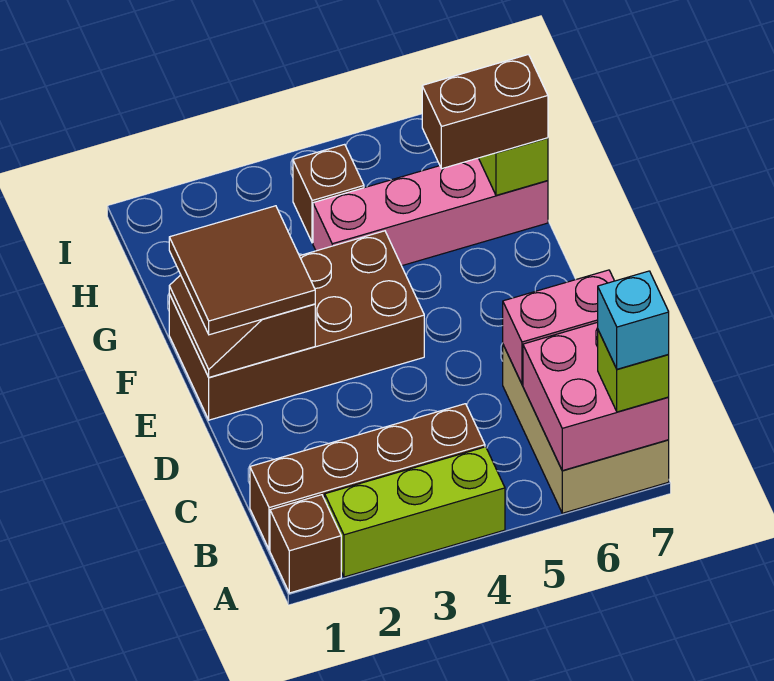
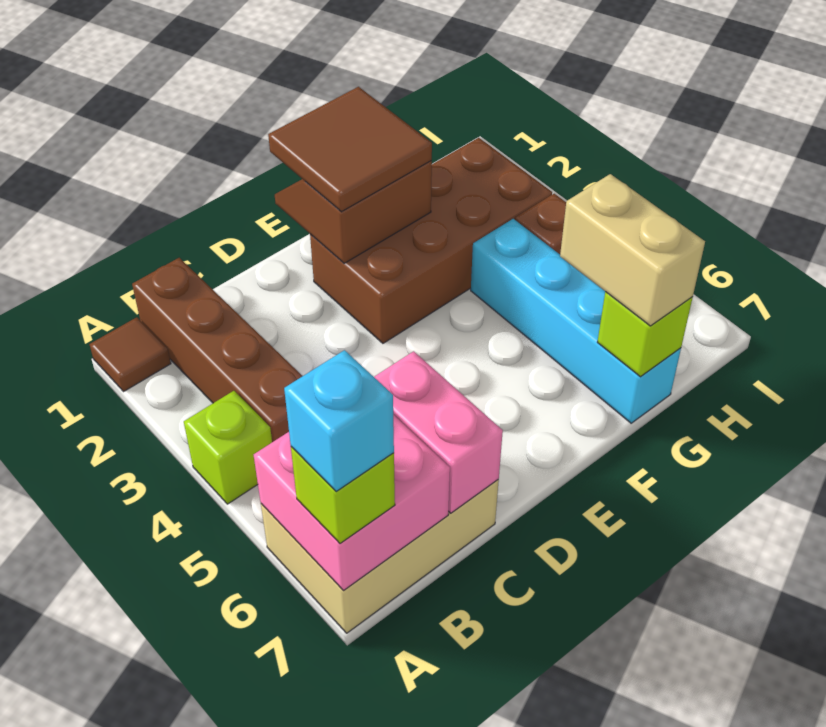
brown 1x1 brick [270,495,341,593] -> brown 1x1 tile [90,317,171,391]
lime 1x3 brick [325,447,505,577] -> lime 1x1 brick [184,391,272,504]
brown 2x4 brick [169,231,424,420] -> brown 2x4 brick turned to [310,138,552,343]
pink 1x4 brick [313,158,548,266] -> cyan 1x4 brick [471,219,681,423]
brown 1x2 brick [422,54,548,169] -> tan 1x2 brick [560,174,705,326]

